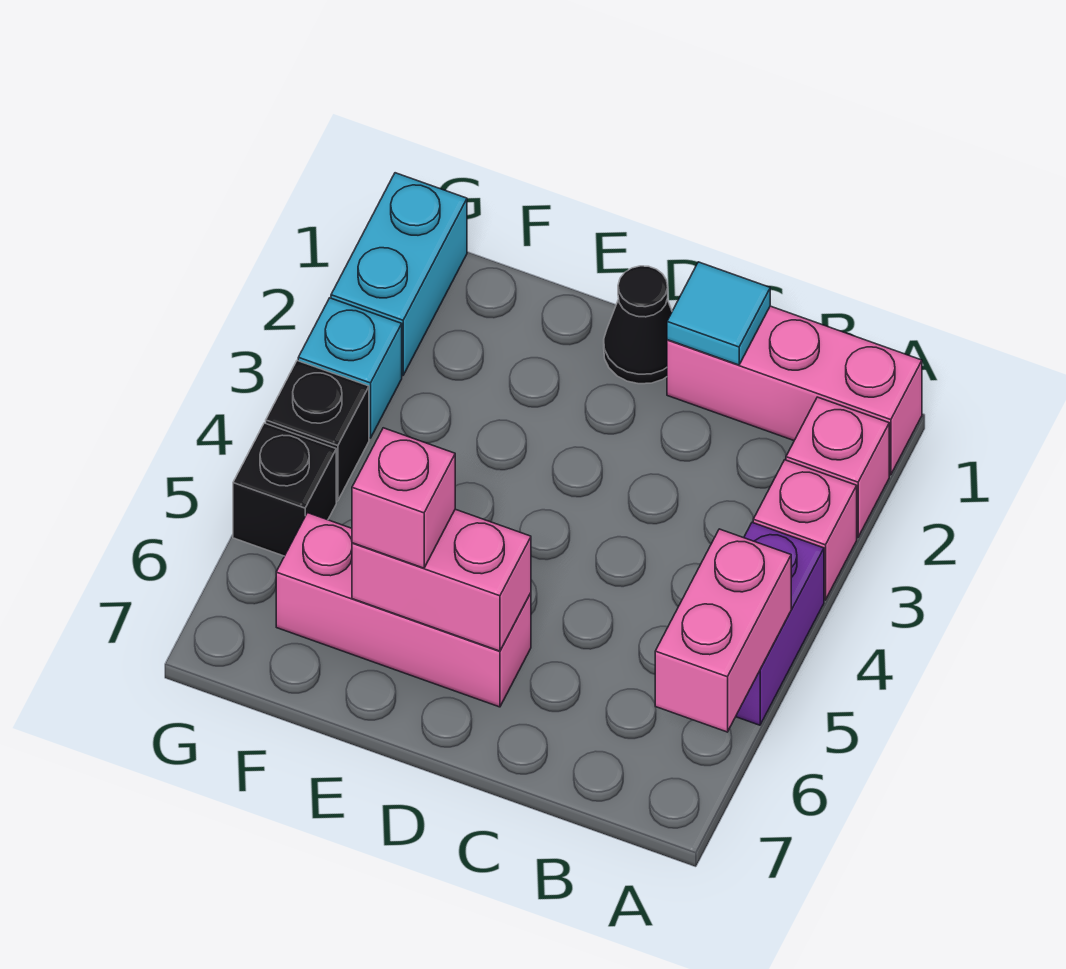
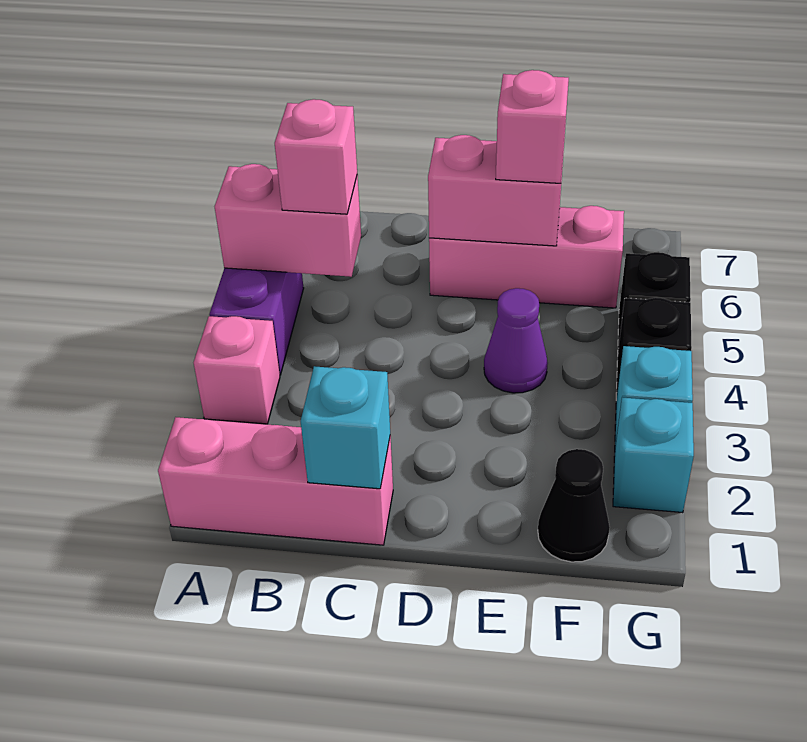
pink 1x1 brick [786,397,889,537] -> pink 1x1 brick moved to [275,99,357,214]
pink 1x2 brick [655,529,791,732] -> pink 1x2 brick turned to [215,164,361,277]
cyan 1x1 tile [667,262,770,365] -> cyan 1x1 brick [301,366,390,489]
black 1x1 cone [604,266,672,384] -> black 1x1 cone moved to [538,449,610,562]
none -> purple 1x1 cone [484,288,548,393]
cyan 1x2 brick [331,173,467,376] -> cyan 1x1 brick [613,398,694,513]

